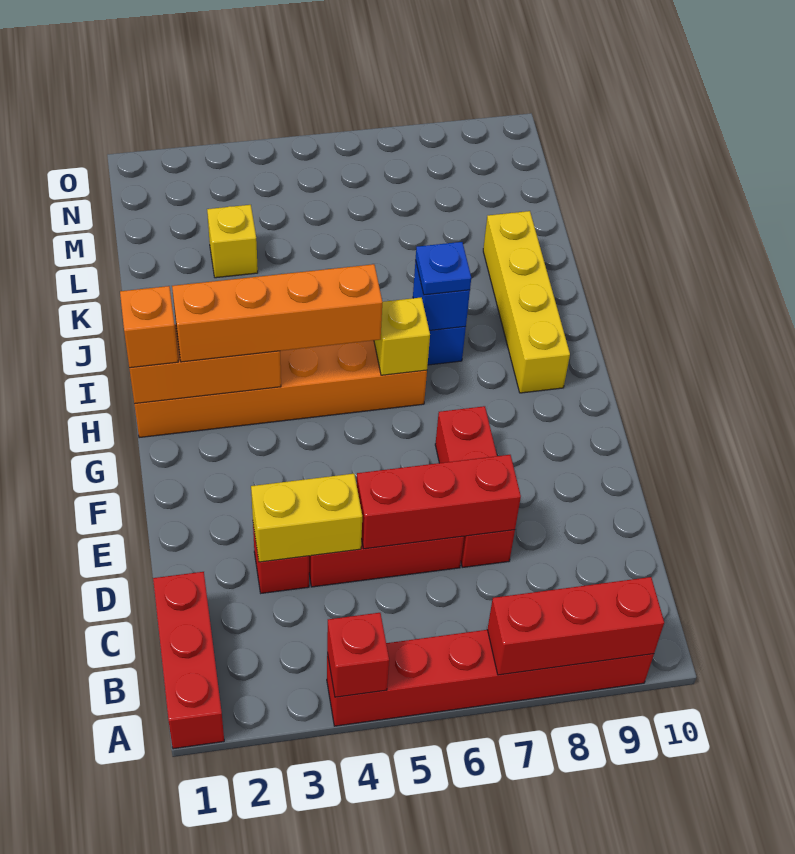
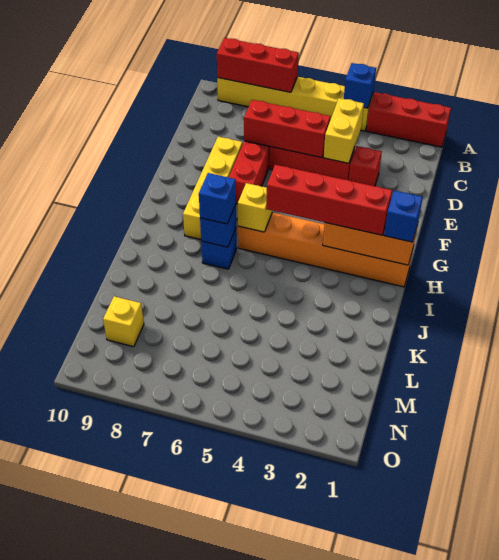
red 1x3 brick [153,572,224,749] -> red 1x3 brick turned to [366,92,451,147]
red 1x6 brick [327,630,654,726] -> yellow 1x6 brick [217,77,373,131]
red 1x1 brick [327,613,389,697] -> blue 1x1 brick [344,63,376,108]
yellow 1x2 brick [251,474,362,562] -> yellow 1x2 brick turned to [323,98,364,163]
orange 1x1 brick [120,286,178,368] -> blue 1x1 brick [384,191,423,242]
orange 1x4 brick [172,264,382,362] -> red 1x4 brick [266,165,392,235]
yellow 1x4 brick [483,211,570,393] -> yellow 1x4 brick moved to [183,137,243,239]
blue 1x1 plate [416,242,471,295] -> blue 1x1 brick [199,173,236,224]
yellow 1x1 brick [207,205,258,278] -> yellow 1x1 brick moved to [103,296,144,347]

